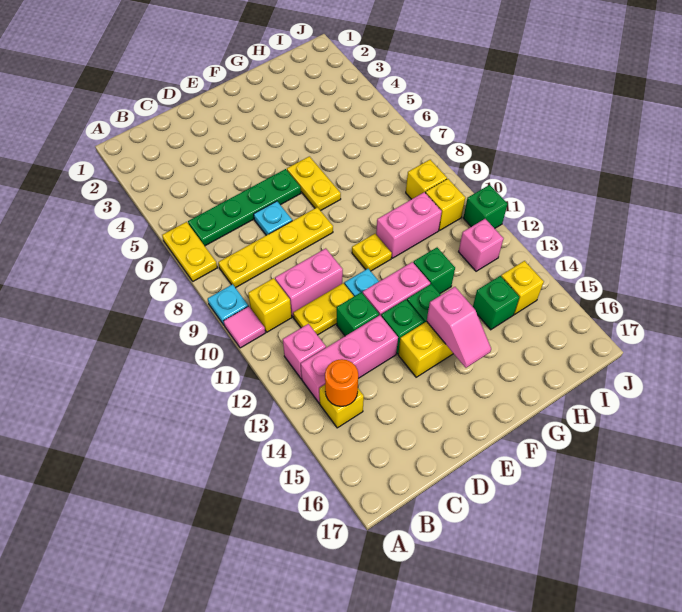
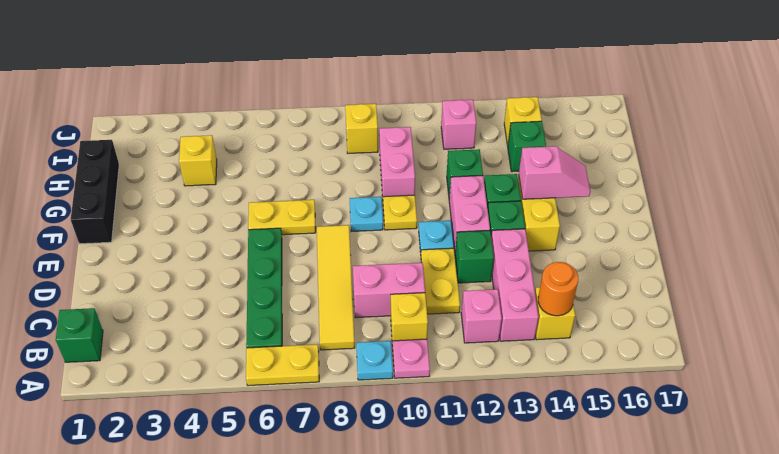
pink 1x1 tile [224,306,265,348] -> pink 1x1 plate [393,339,430,378]
yellow 1x4 plate [218,207,333,288] -> yellow 1x4 tile [317,225,355,350]
pink 1x2 brick [275,248,343,317] -> pink 1x2 brick turned to [353,263,425,318]
cyan 1x1 plate [254,201,292,235] -> cyan 1x1 plate moved to [350,197,383,232]
none -> black 1x3 brick [71,140,119,244]
yellow 1x1 brick [425,179,465,230] -> yellow 1x1 brick moved to [179,135,217,186]
green 1x1 brick [463,185,508,228] -> green 1x1 brick moved to [56,308,103,362]

